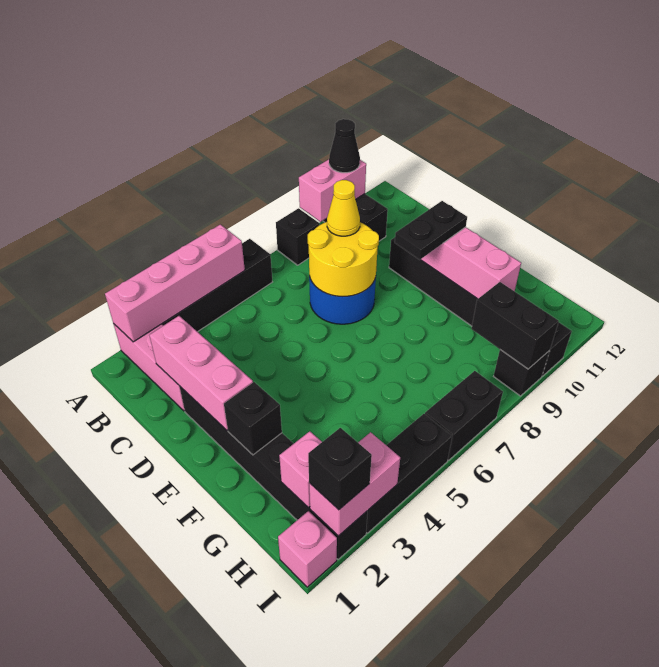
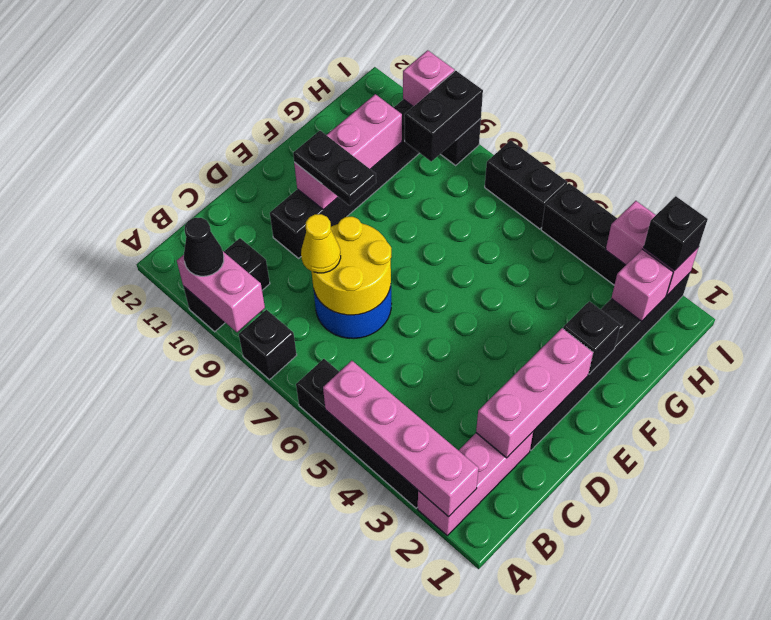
pink 1x1 brick [278,511,337,587] -> pink 1x1 brick moved to [403,50,454,107]

